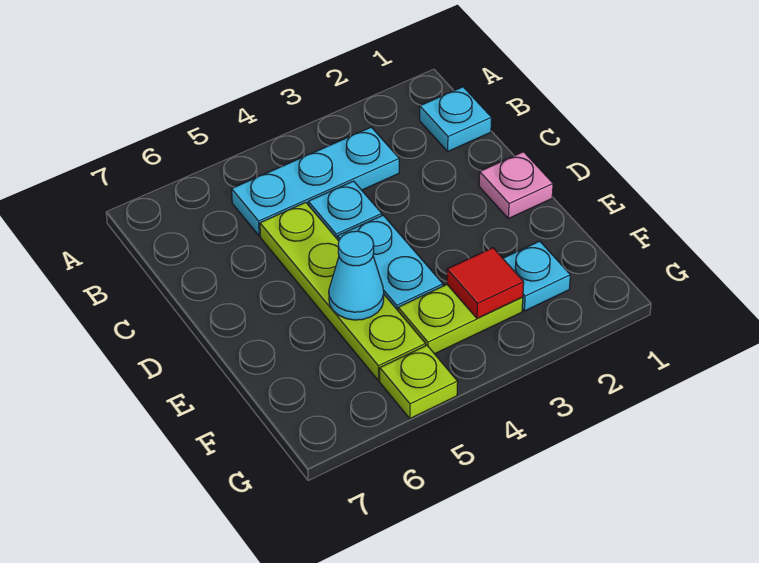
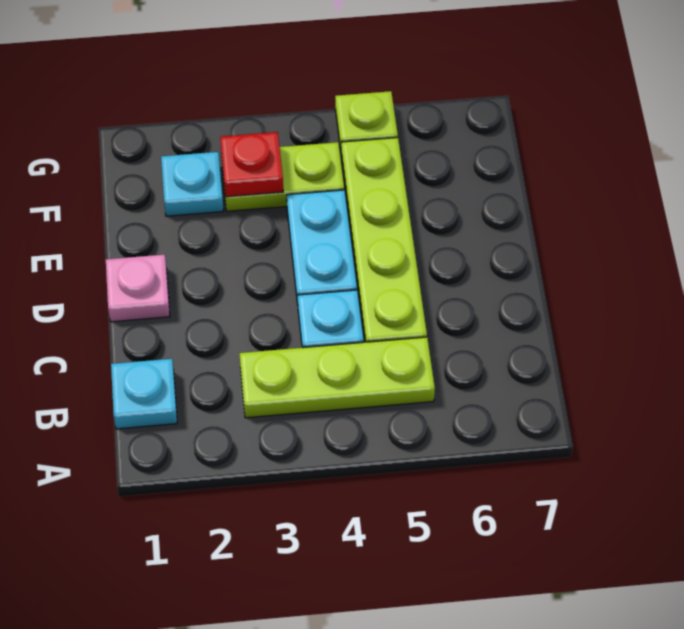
cyan 1x3 plate [232,127,399,236] -> lime 1x3 plate [239,337,435,418]
cyan 1x1 cone [329,231,384,320] -> none
red 1x1 tile [447,248,524,318] -> red 1x1 plate [220,132,283,197]

